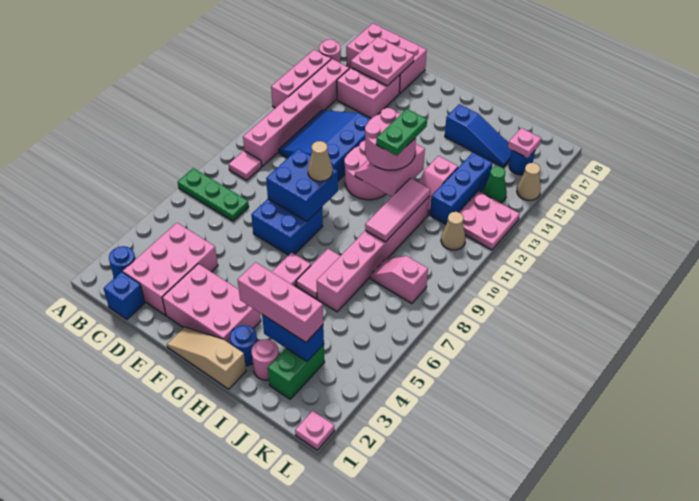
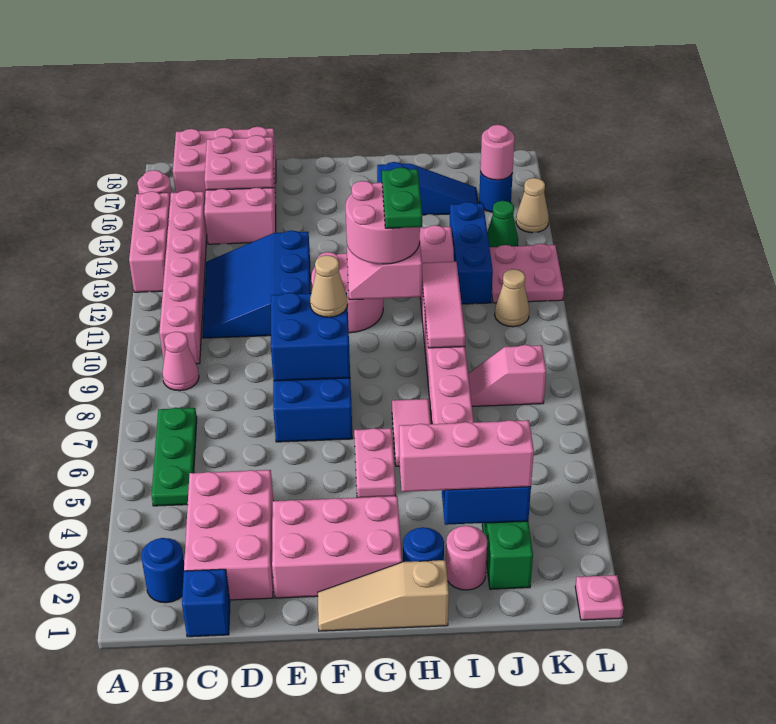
green 1x3 plate [178,168,249,221] -> green 1x3 plate turned to [151,408,197,506]
pink 1x1 tile [229,151,262,180] -> pink 1x1 cone [162,332,199,391]
pink 1x1 plate [508,128,541,158] -> pink 1x1 round brick [480,125,515,180]

